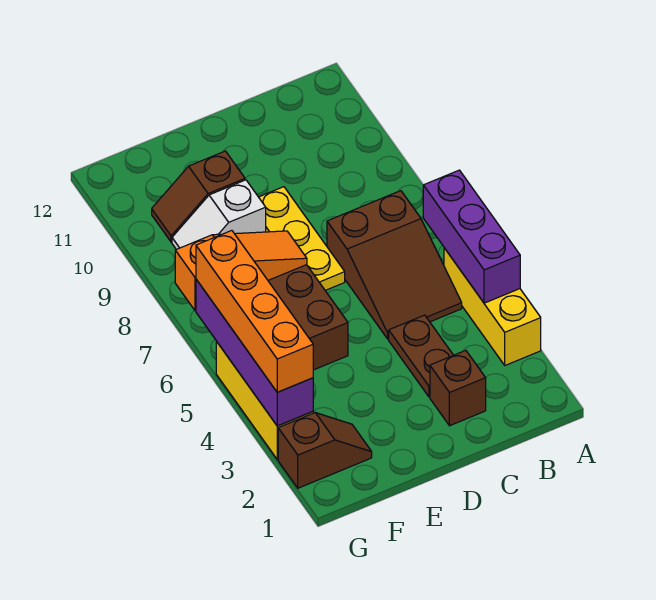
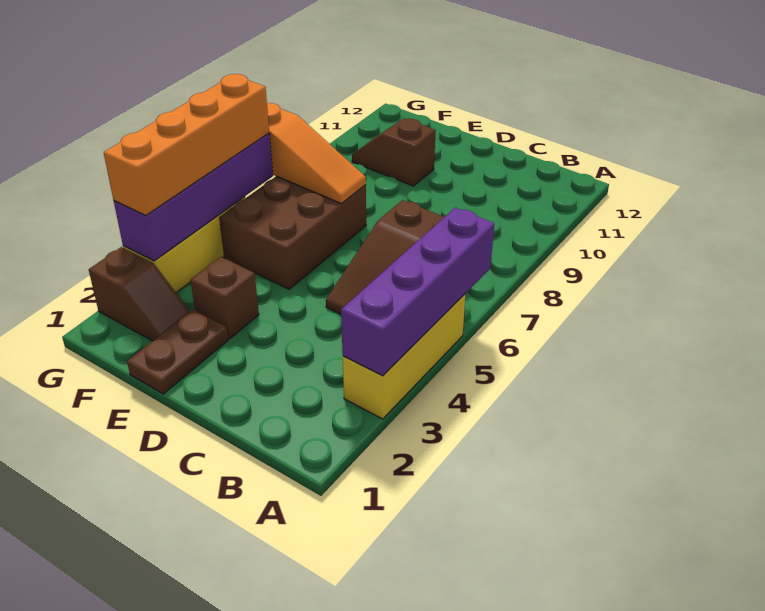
purple 1x3 brick [423,170,520,303] -> purple 1x4 brick [341,208,494,376]
brown 1x1 brick [430,350,486,426] -> brown 1x1 brick moved to [190,257,259,339]
brown 1x2 plate [389,315,453,397] -> brown 1x2 plate moved to [127,310,228,394]
yellow 1x3 plate [259,187,345,290] -> none
white 1x2 slope [172,180,266,249] -> none

